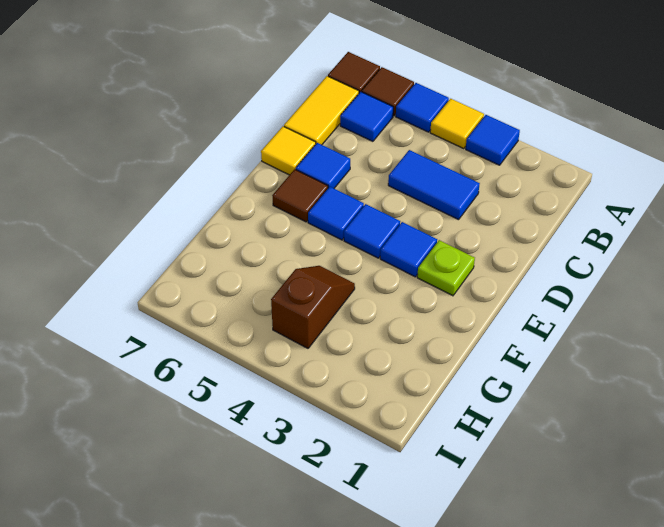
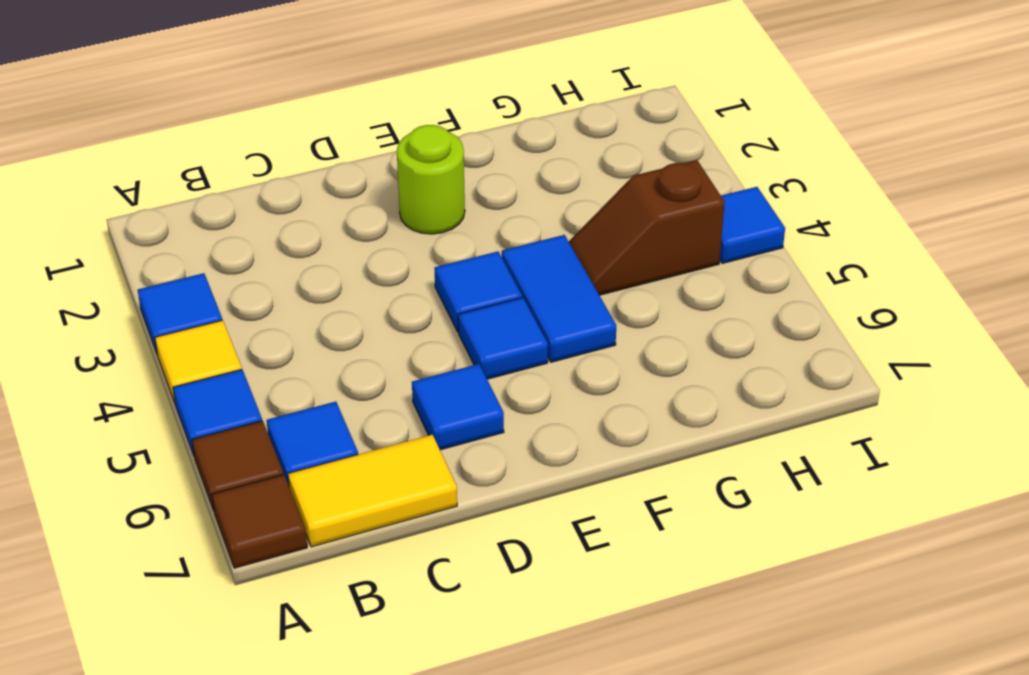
blue 1x2 tile [388,150,480,220] -> blue 1x2 tile moved to [502,235,616,362]
yellow 1x1 tile [261,126,316,175] -> none
lime 1x1 plate [417,240,475,296] -> lime 1x1 round brick [397,125,465,234]
blue 1x1 tile [380,222,437,277] -> blue 1x1 tile moved to [720,187,785,263]
brown 1x1 tile [272,169,328,222] -> none

